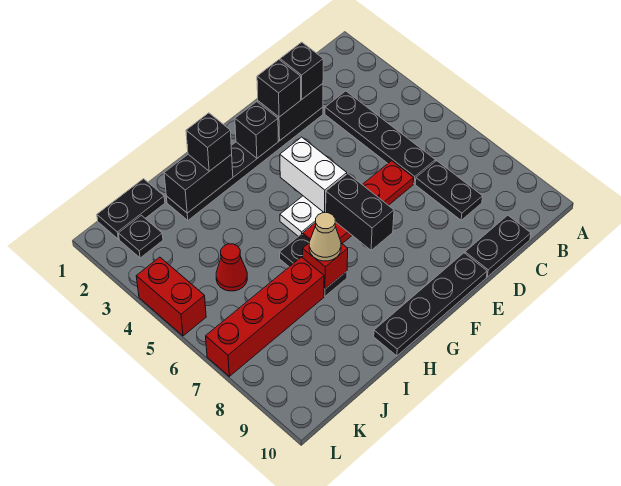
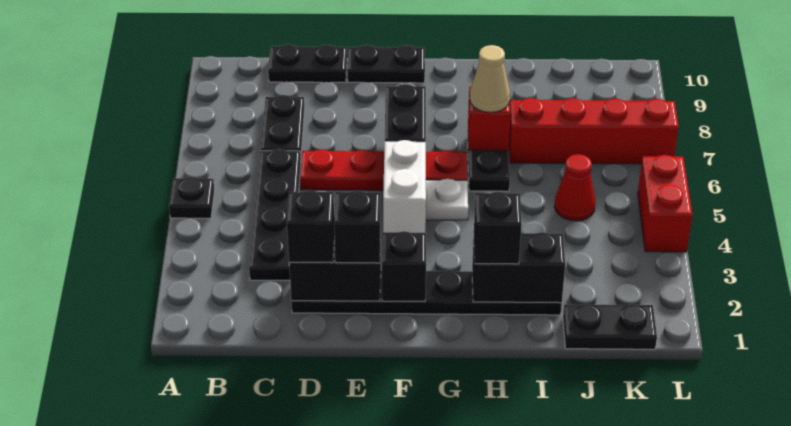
black 1x4 plate [374,253,487,356] -> black 1x2 plate [347,45,425,83]
black 1x1 plate [118,215,163,258] -> black 1x1 plate moved to [169,177,214,218]

